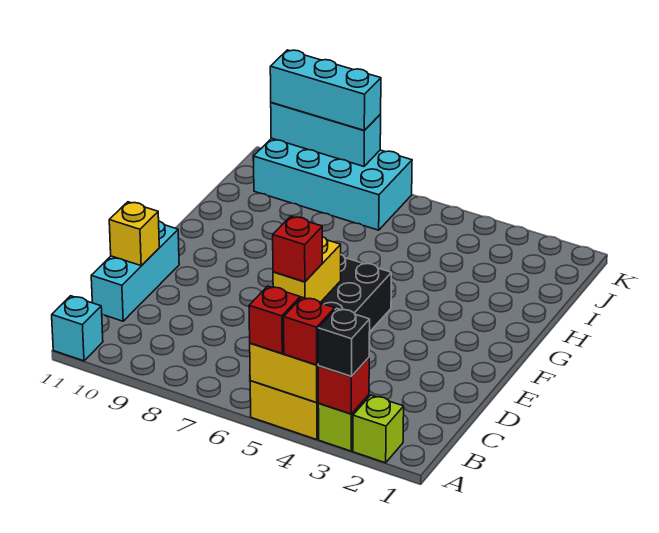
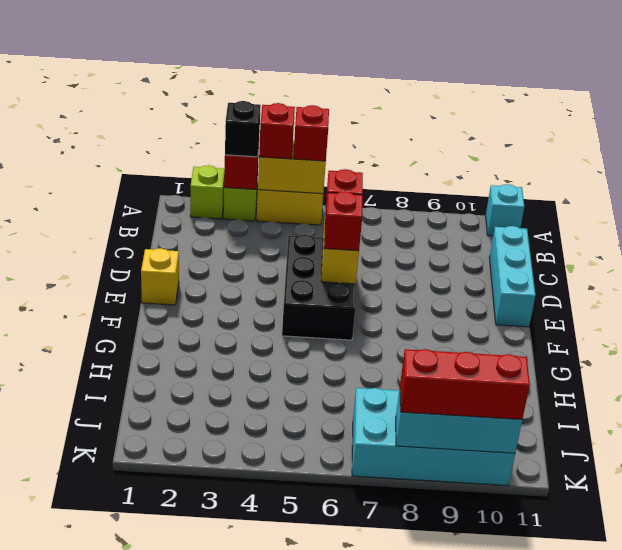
yellow 1x1 brick [109,202,159,266] -> yellow 1x1 brick moved to [141,248,179,305]
none -> red 1x1 brick [324,191,363,251]
cyan 1x3 brick [270,50,381,130] -> red 1x3 brick [400,349,530,419]

